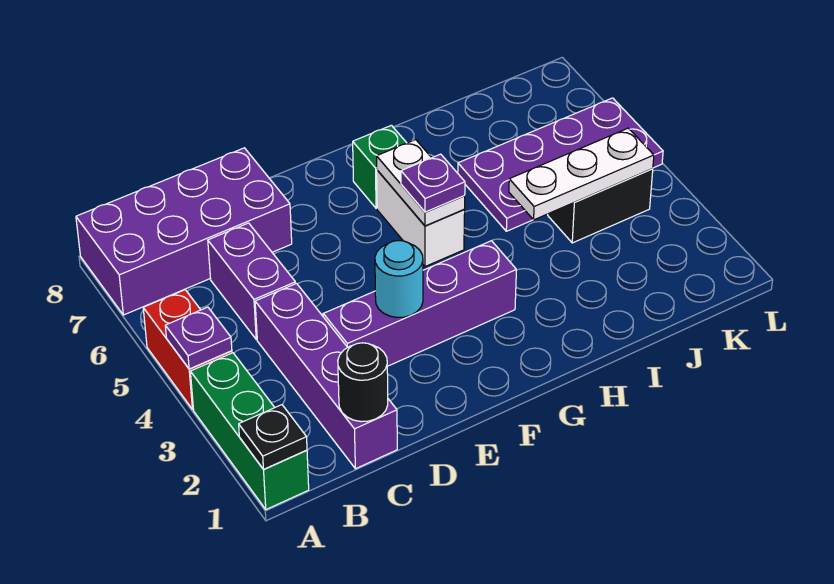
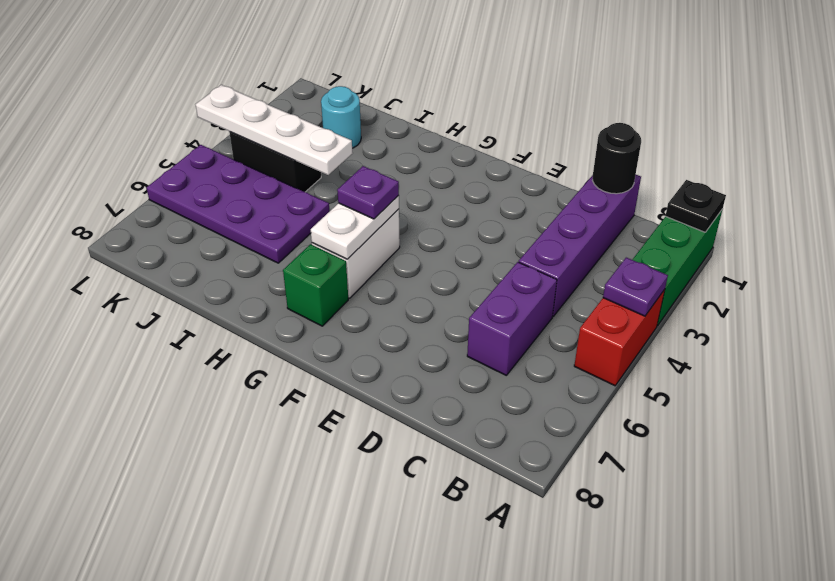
purple 2x4 brick [76,148,292,315] -> none
purple 1x4 brick [323,241,516,366] -> none
cyan 1x1 round brick [375,240,423,318] -> cyan 1x1 round brick moved to [321,86,361,148]
white 1x3 plate [509,128,654,220] -> white 1x4 plate [196,85,353,175]

